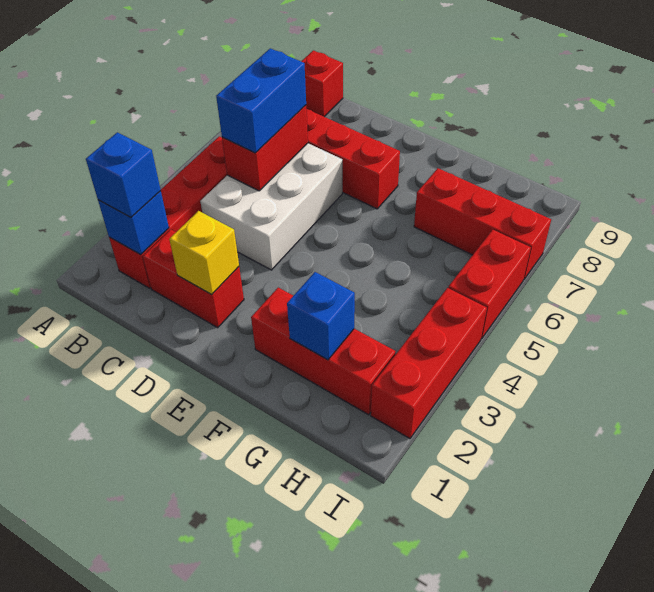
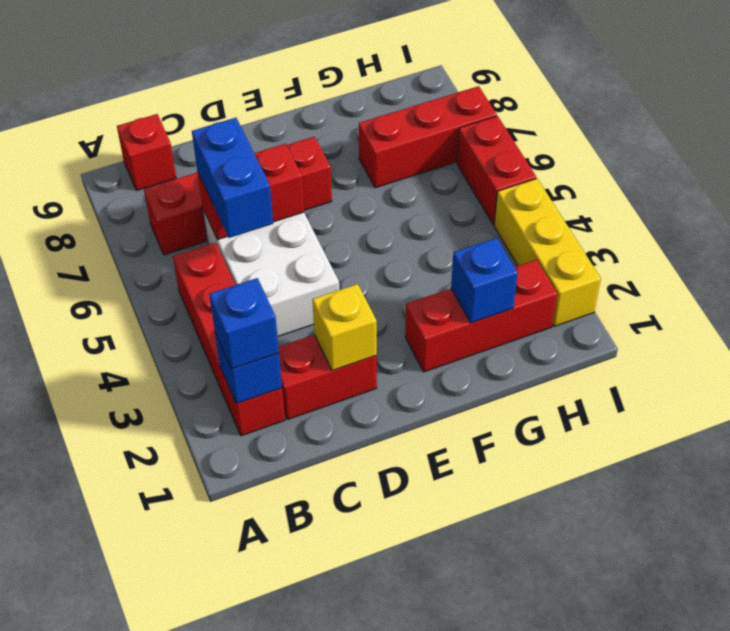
red 1x2 brick [222,105,308,191] -> red 1x2 brick turned to [198,144,304,240]
red 1x3 brick [371,288,487,439] -> yellow 1x3 brick [494,179,601,326]

